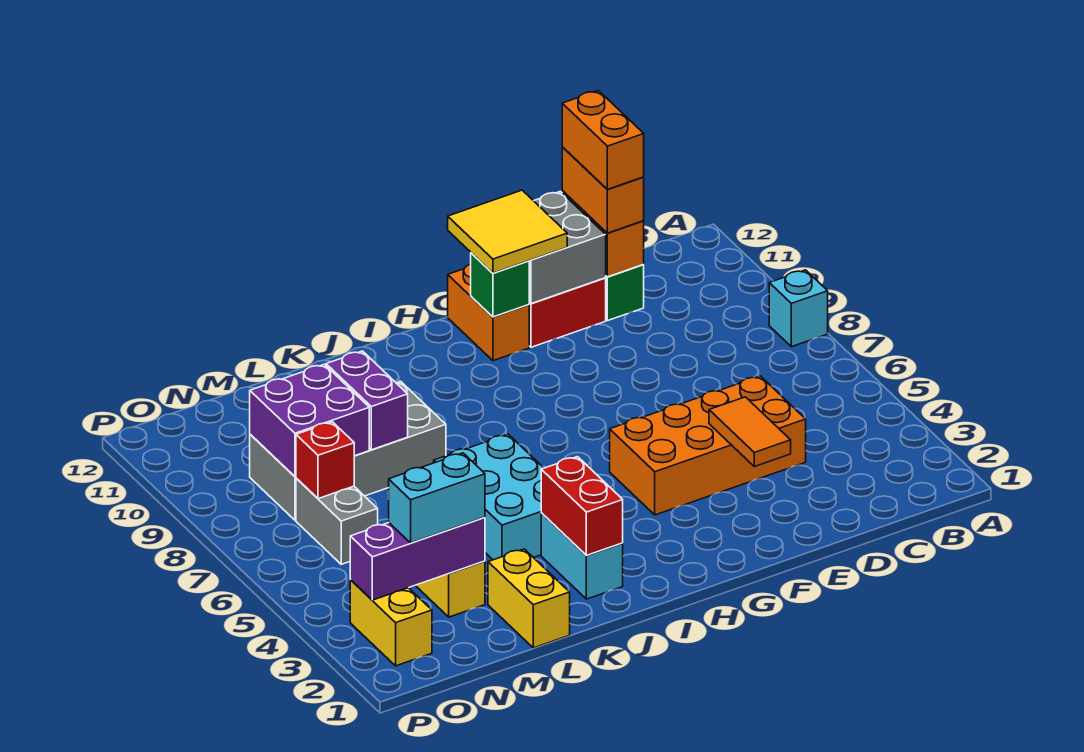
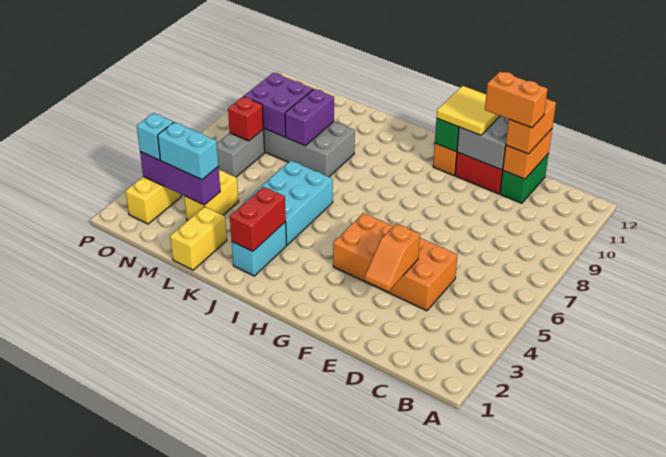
cyan 1x1 brick [769,270,828,347] -> cyan 1x1 brick moved to [137,113,174,160]
orange 1x2 brick [562,91,644,190] -> orange 1x2 brick turned to [485,71,548,128]
orange 1x2 tile [709,397,791,467] -> orange 1x2 slope [365,224,420,291]

